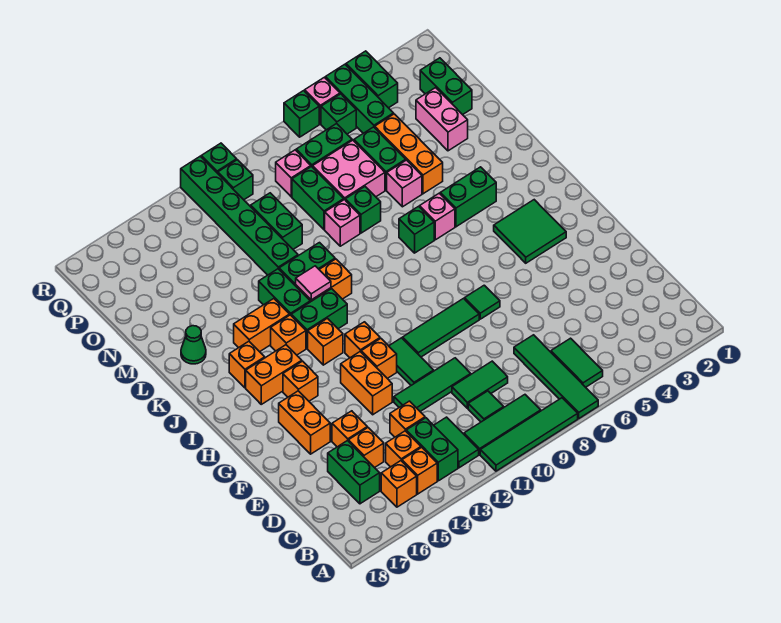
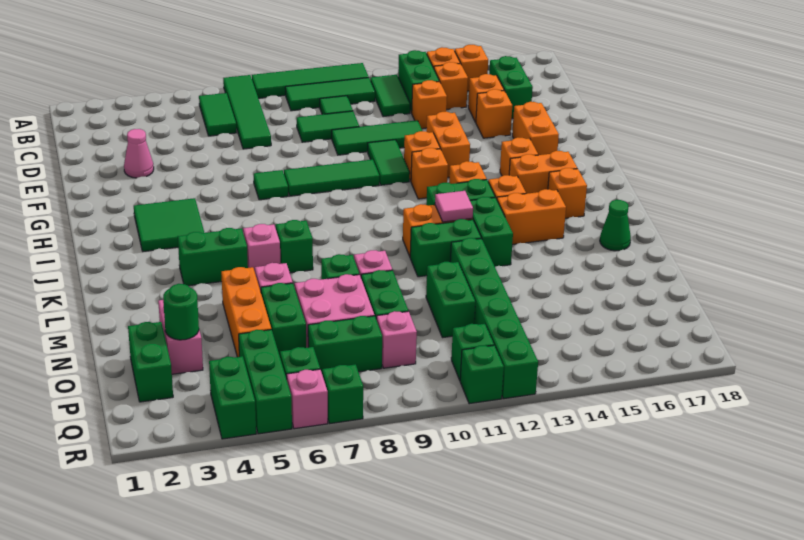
none -> pink 1x1 cone [124,129,154,178]
none -> green 1x1 round brick [163,284,199,340]

